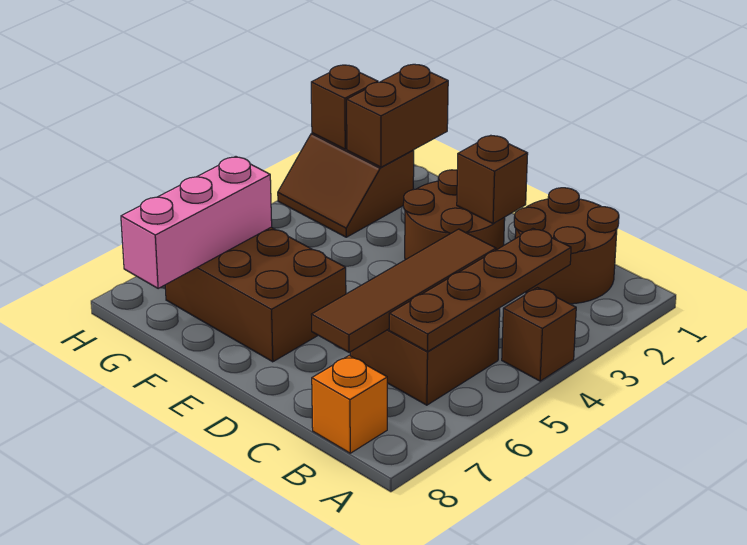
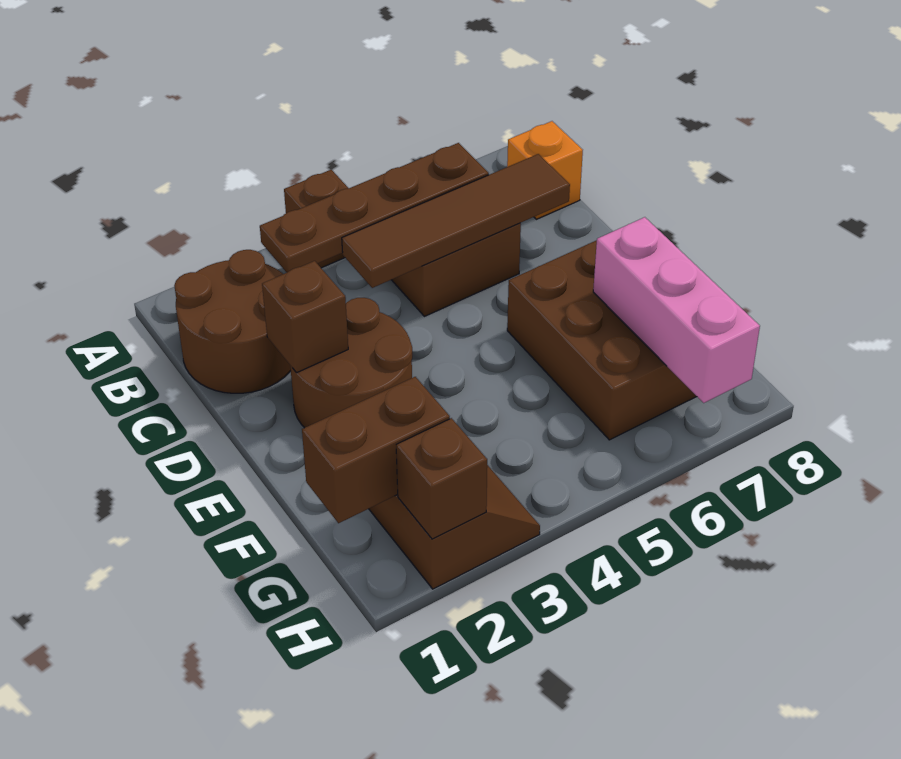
pink 1x3 brick [121,157,272,289] -> pink 1x3 brick turned to [593,217,760,403]

